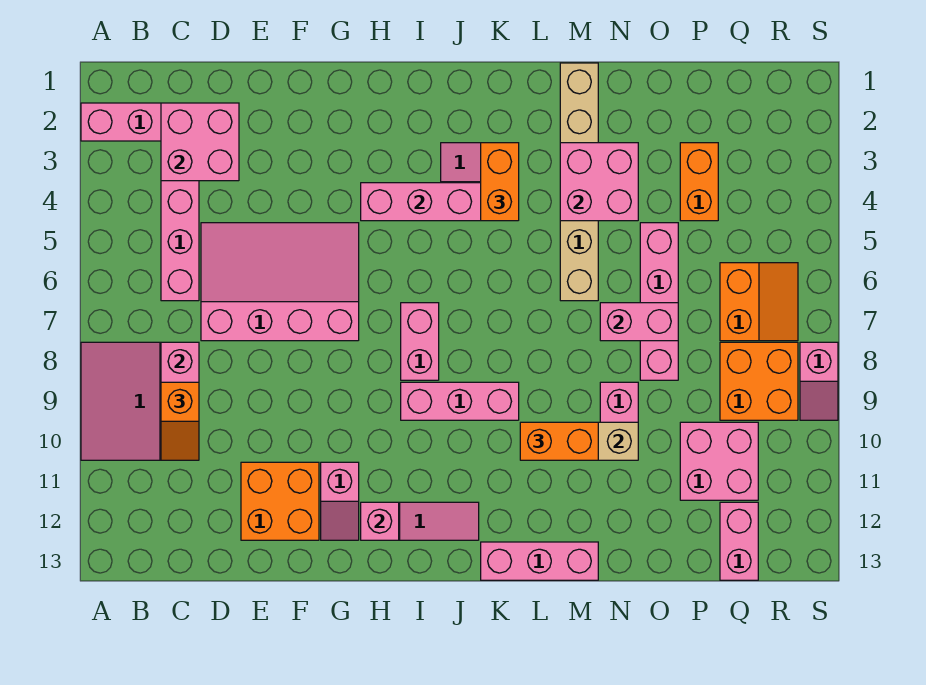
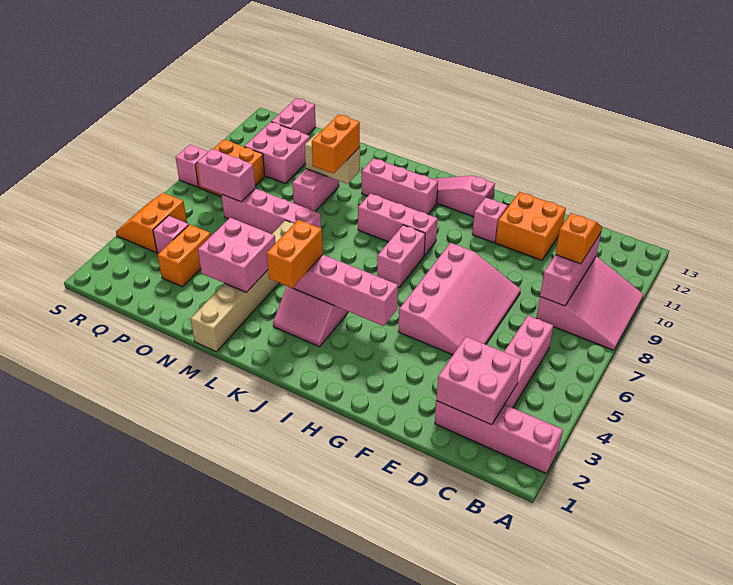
pink 3x4 slope [201,223,359,341] -> pink 3x4 slope turned to [398,243,521,355]
pink 1x1 brick [361,502,399,540] -> pink 1x1 brick moved to [153,216,189,254]
pink 1x3 brick [481,542,598,580] -> pink 1x3 brick moved to [362,158,438,214]
orange 1x2 brick [520,422,598,460] -> orange 1x2 brick turned to [312,115,360,174]
pink 1x2 brick [600,303,678,341] -> pink 1x2 brick moved to [197,149,255,202]
pink 1x4 brick [640,223,678,380] -> pink 1x4 brick turned to [221,189,321,234]
orange 2x2 slope [720,263,798,341] -> orange 2x2 slope moved to [116,193,187,252]

